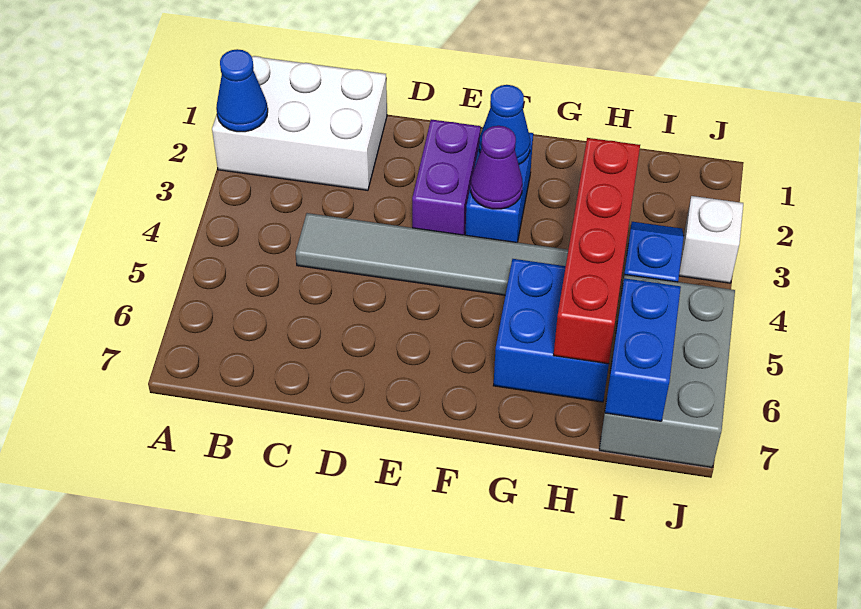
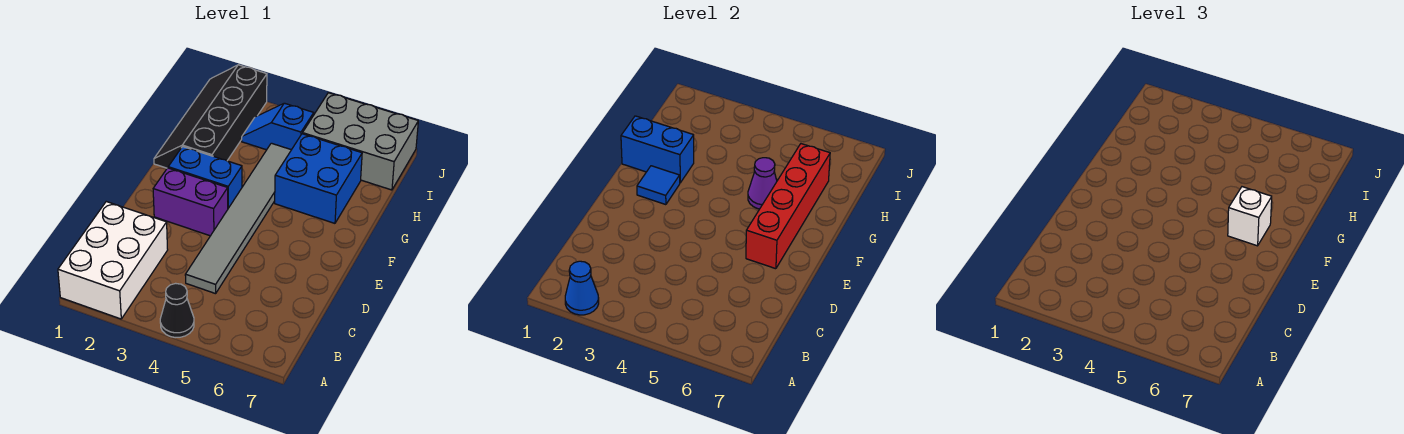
none -> black 1x1 cone [160,283,194,338]
blue 1x1 cone [479,85,530,164] -> blue 1x1 tile [637,166,680,205]
purple 1x1 cone [471,126,523,209] -> purple 1x1 cone moved to [748,158,777,209]
none -> black 2x4 slope [154,65,267,168]
red 1x4 brick [554,138,640,364] -> red 1x4 brick turned to [746,144,830,269]
blue 1x2 brick [605,278,681,421] -> blue 1x2 brick moved to [621,116,694,183]
white 1x1 brick [679,196,743,283] -> white 1x1 brick moved to [1228,187,1272,246]

